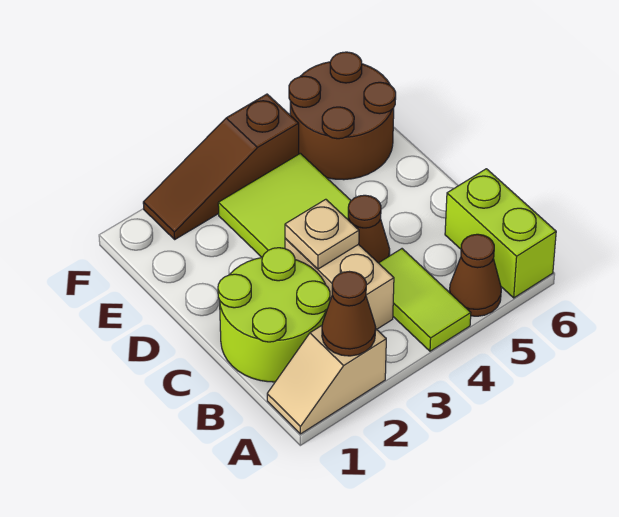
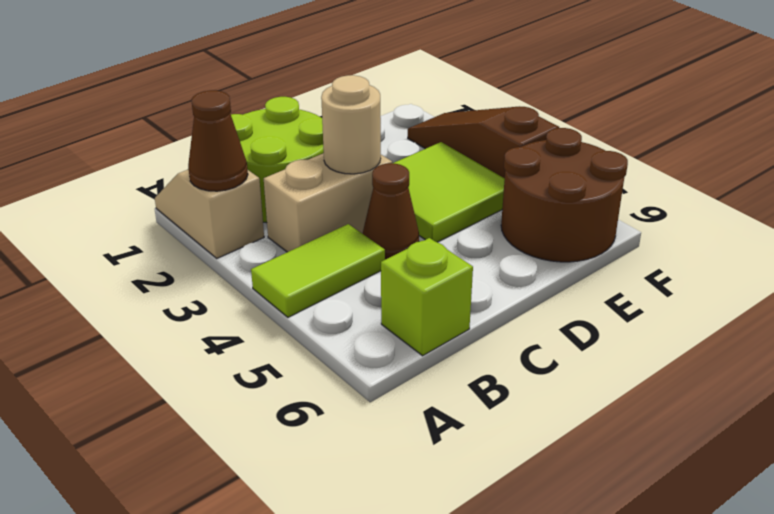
brown 1x1 cone [449,234,501,316] -> none
lime 1x2 brick [445,169,556,298] -> lime 1x1 brick [381,238,473,356]
tan 1x1 plate [285,199,359,269] -> tan 1x1 round brick [321,75,381,174]

